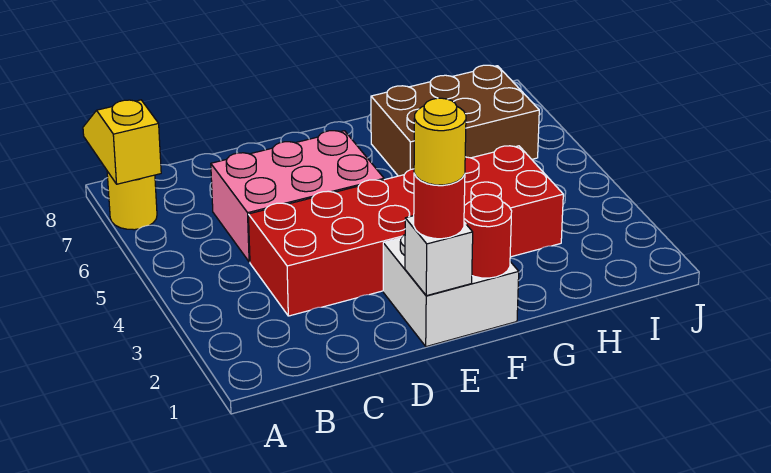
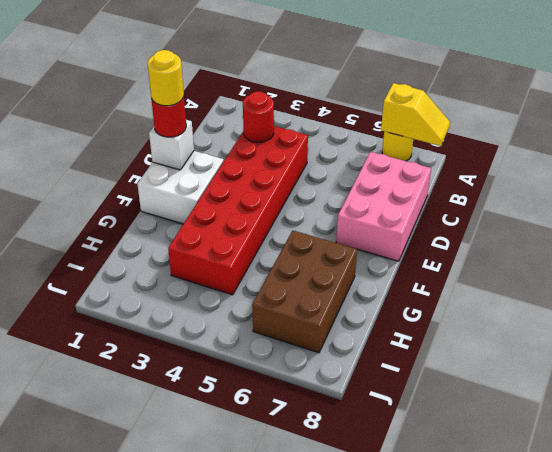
pink 2x3 brick [211,131,384,262] -> pink 2x3 brick moved to [336,152,431,261]
red 1x1 round brick [464,194,512,278] -> red 1x1 round brick moved to [243,92,274,143]

